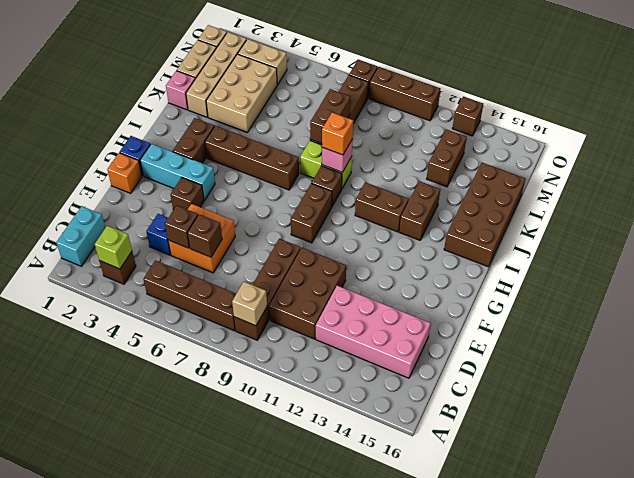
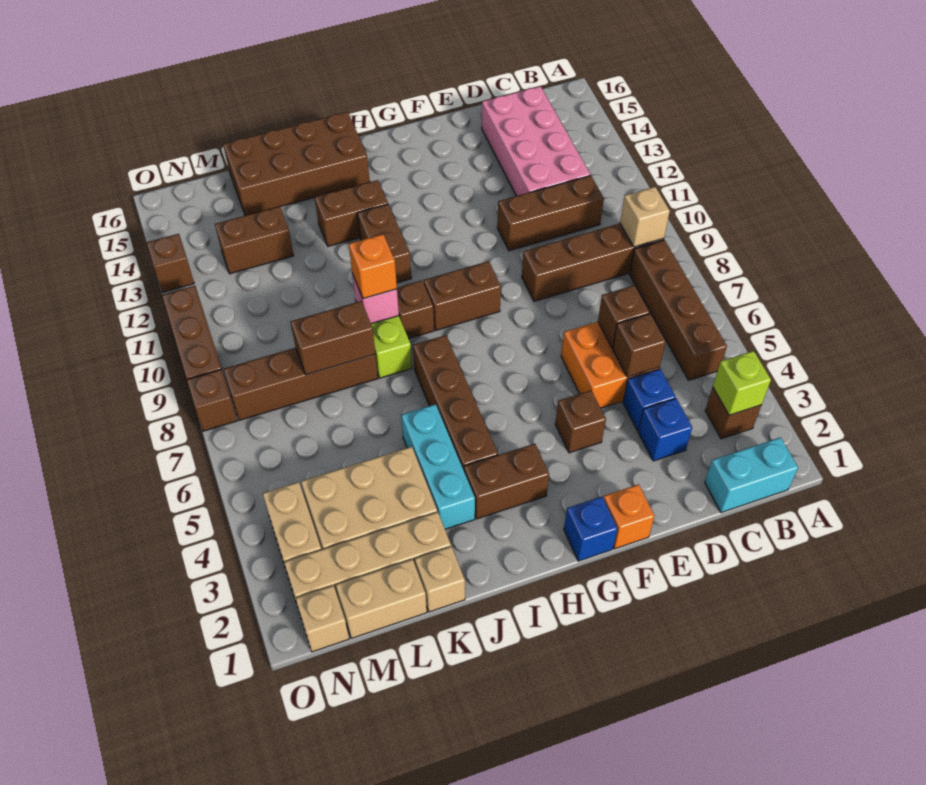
brown 2x3 brick [269,248,346,339] -> brown 1x3 brick [497,175,604,251]
none -> blue 1x1 brick [638,398,692,461]
cyan 1x3 brick [140,144,215,201] -> cyan 1x3 brick moved to [401,404,475,529]
pink 1x1 brick [166,71,195,110] -> tan 1x1 brick [415,546,465,612]

